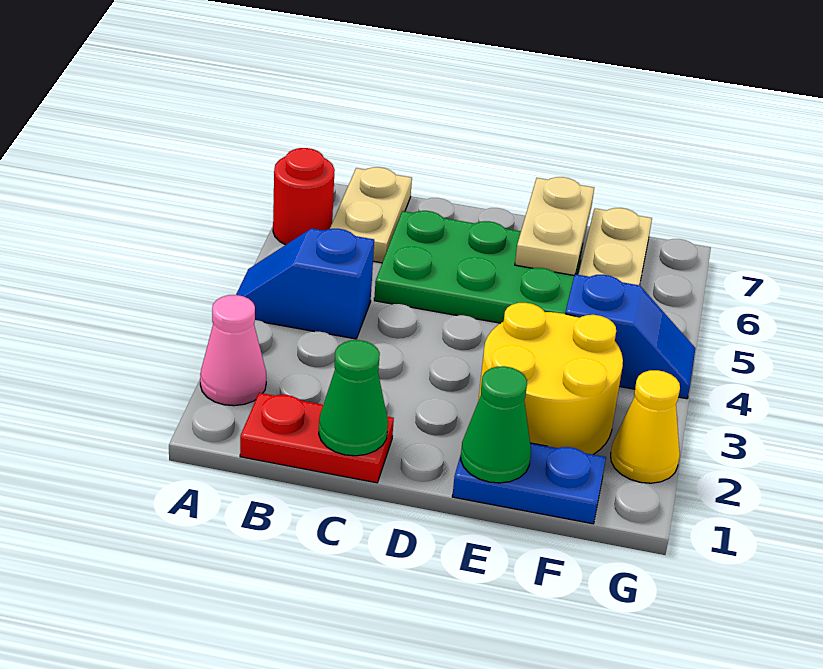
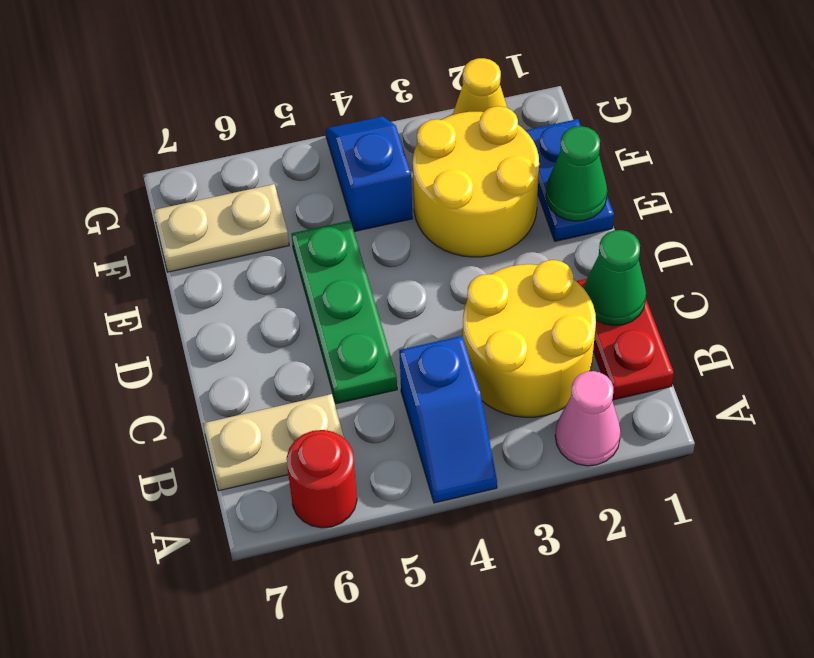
none -> yellow 2x2 round brick [463,260,596,417]
green 2x3 plate [374,211,583,323] -> green 1x3 plate [291,220,397,404]
tan 1x2 plate [515,177,594,275] -> none

